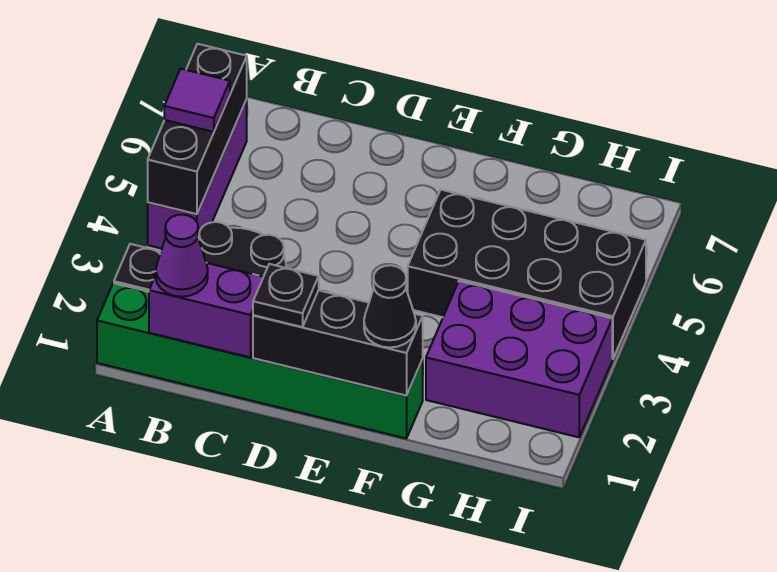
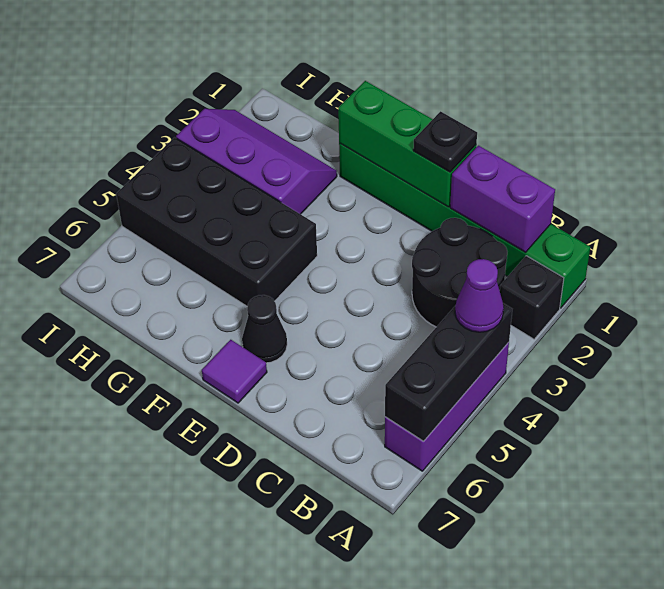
purple 1x1 tile [164,69,230,132] -> purple 1x1 tile moved to [202,340,267,403]
purple 1x1 cone [156,215,208,297] -> purple 1x1 cone moved to [455,259,504,332]
black 1x3 brick [253,290,423,396] -> green 1x3 brick [338,81,476,207]
black 1x1 cone [364,265,416,347] -> black 1x1 cone moved to [242,295,287,363]
purple 2x3 brick [426,281,612,437] -> purple 2x3 slope [176,109,337,214]

